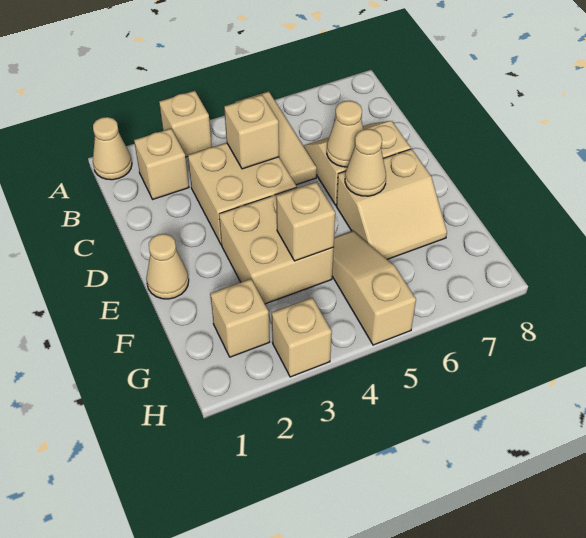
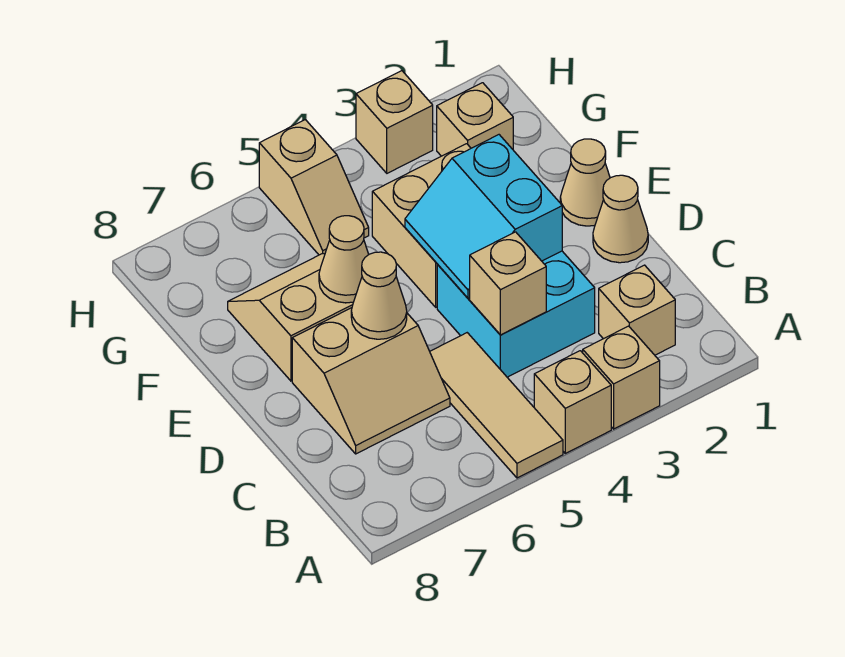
tan 1x1 cone [93,117,132,180] -> tan 1x1 cone moved to [593,175,648,263]
tan 2x2 brick [188,143,296,245] -> cyan 2x2 brick [437,251,595,377]
none -> cyan 2x2 slope [405,135,562,298]
tan 1x1 brick [276,182,335,261] -> tan 1x1 brick moved to [534,351,611,453]
tan 1x3 slope [332,231,416,345] -> tan 1x2 slope [259,120,369,255]

